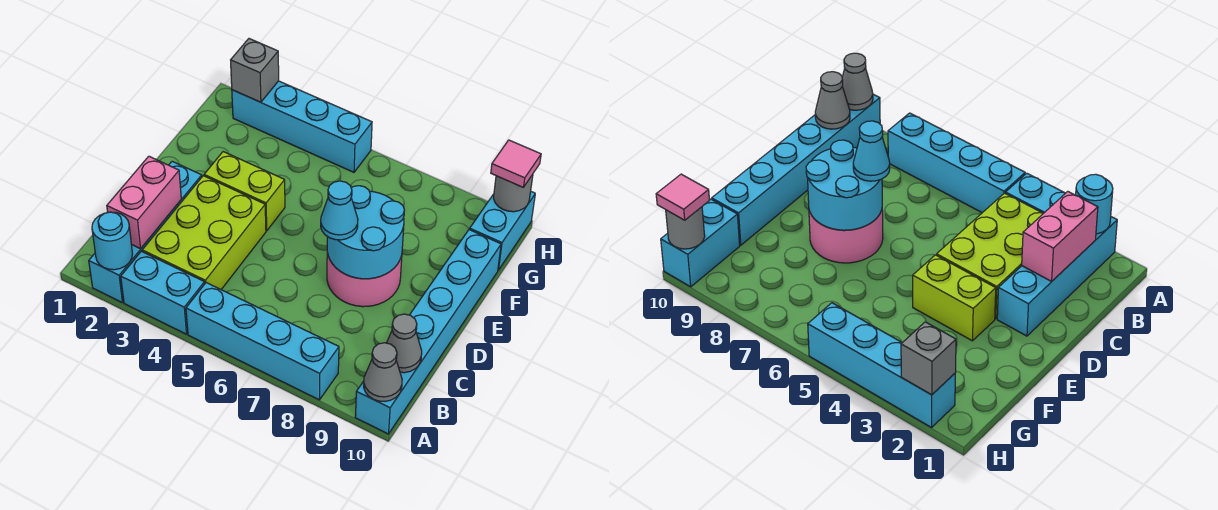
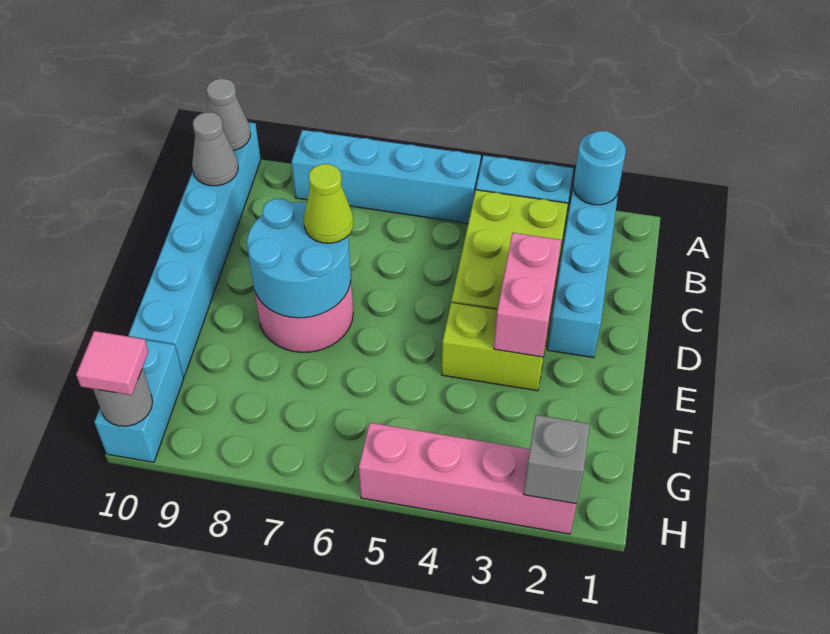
pink 1x2 brick [107,156,181,249] -> pink 1x2 brick moved to [494,233,561,357]
cyan 1x1 cone [321,181,358,240] -> lime 1x1 cone [304,164,353,243]
cyan 1x4 brick [232,81,372,172] -> pink 1x4 brick [359,423,576,534]

